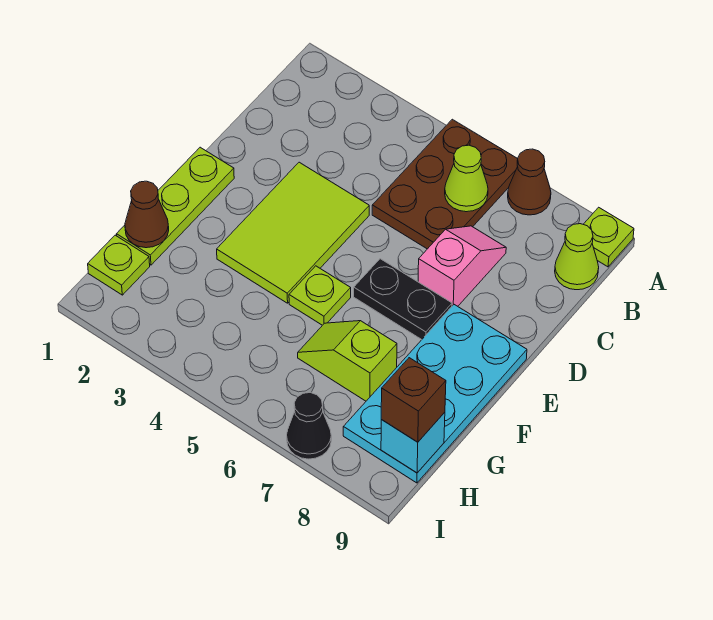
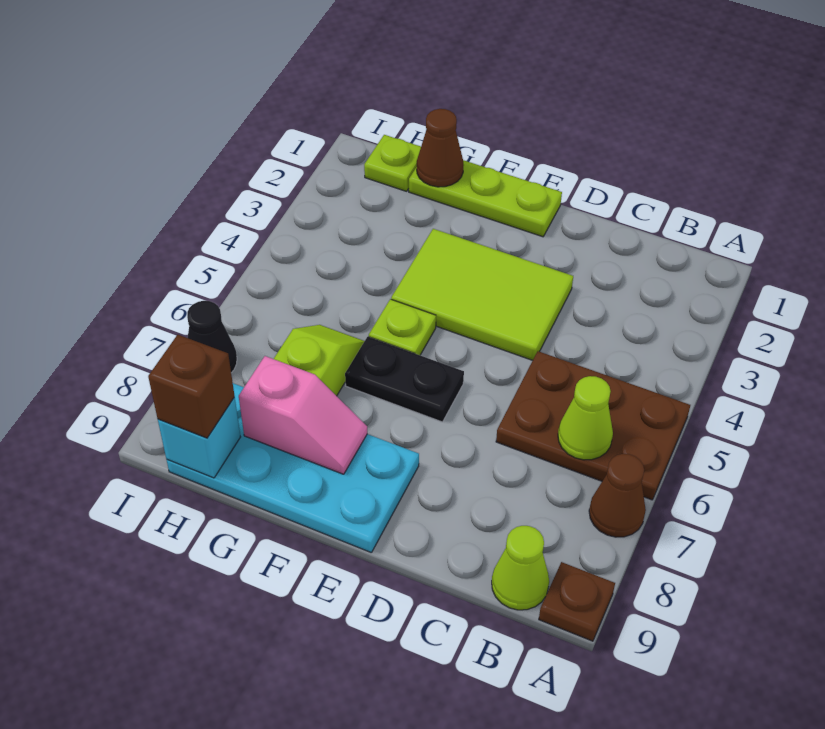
lime 1x1 plate [583,207,634,267] -> brown 1x1 plate [539,562,615,641]
pink 1x2 slope [418,226,506,306] -> pink 1x2 slope moved to [239,356,367,474]
black 1x2 plate [354,259,452,340] -> black 1x2 plate turned to [345,337,464,422]

